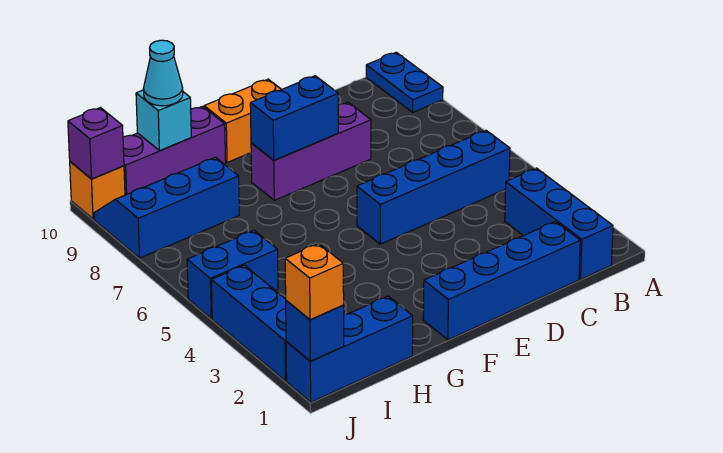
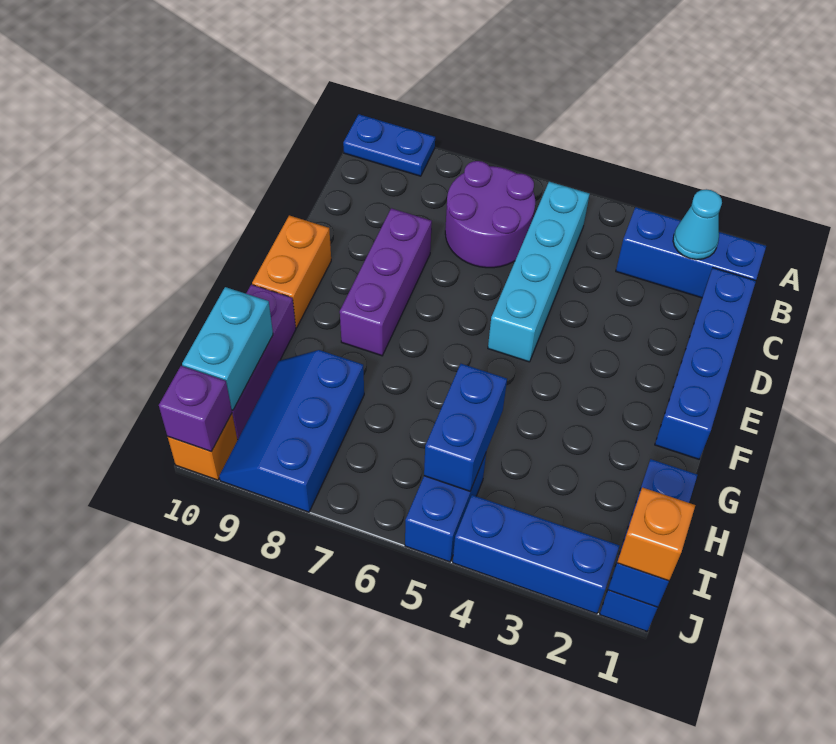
blue 1x4 brick [357,131,510,244] -> cyan 1x4 brick [488,182,589,362]
none -> purple 2x2 round brick [445,161,535,268]
blue 1x2 brick [250,76,338,160] -> blue 1x2 brick moved to [424,364,507,491]
cyan 1x1 brick [136,90,191,151] -> cyan 1x2 brick [182,287,273,410]
cyan 1x1 cone [143,40,183,106] -> cyan 1x1 cone moved to [673,189,722,260]

